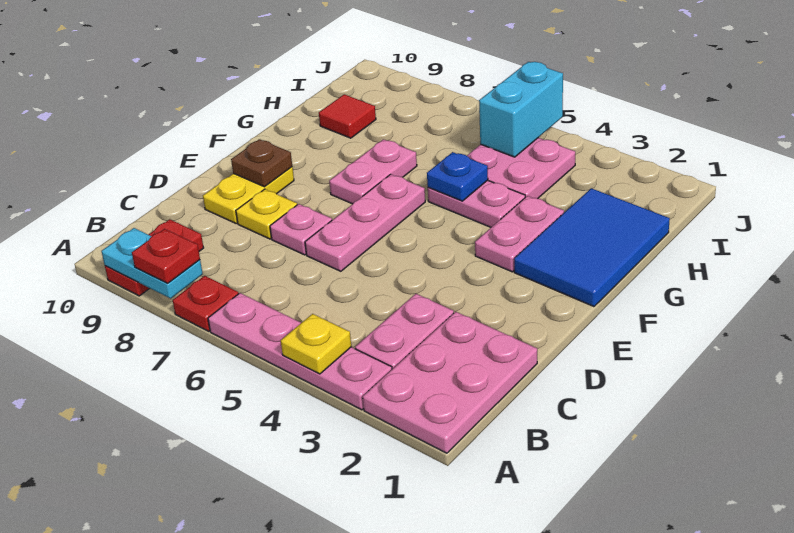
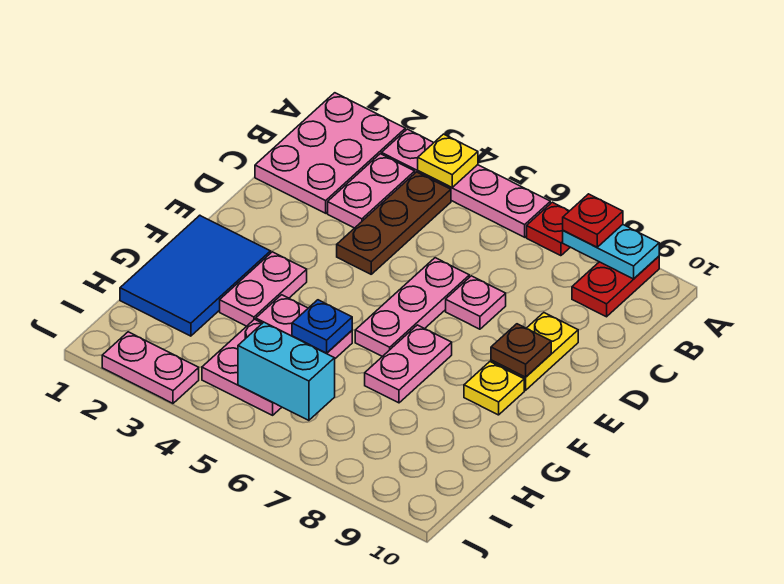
none -> brown 1x3 plate [337,172,451,274]
yellow 1x1 plate [236,189,297,239] -> yellow 1x1 plate moved to [464,362,524,415]
red 1x1 tile [319,94,376,138] -> none
cyan 1x2 brick [479,62,563,157] -> cyan 1x2 brick turned to [238,322,335,420]
none -> pink 1x2 plate [102,332,199,403]

